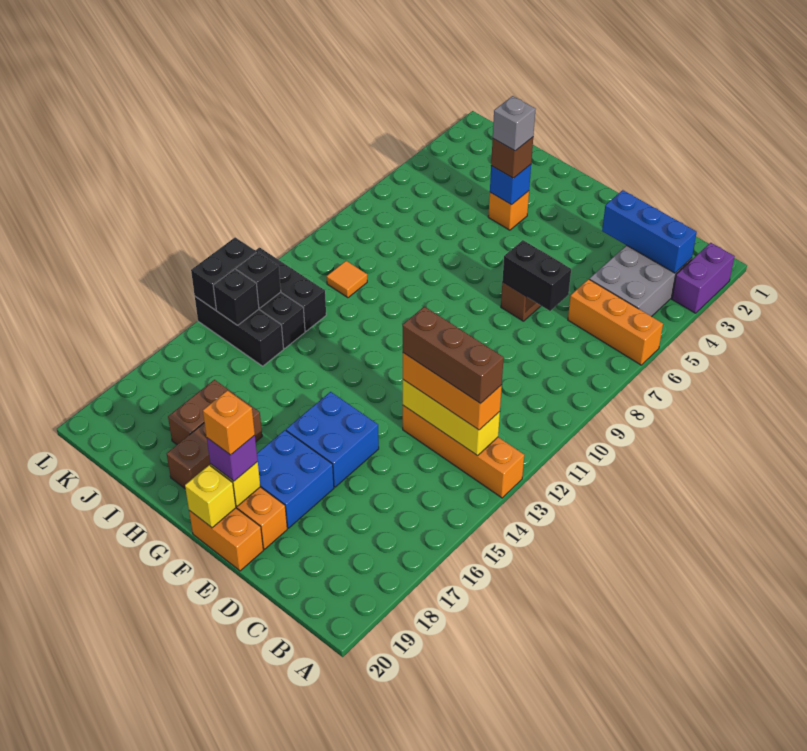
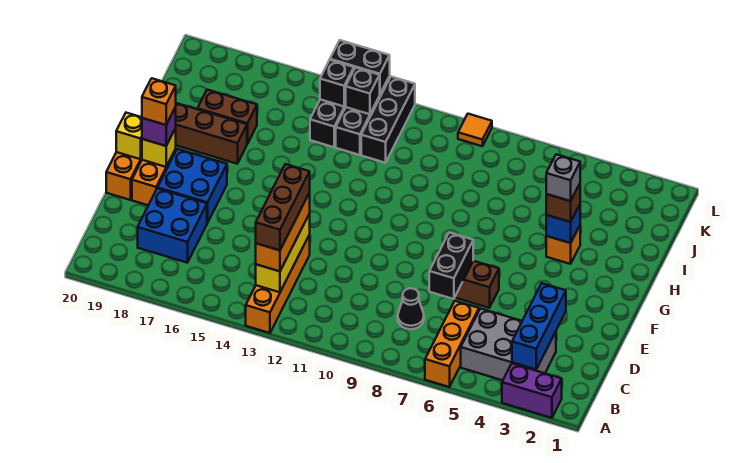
none -> black 1x1 cone [398,288,424,329]
blue 2x2 brick [286,392,379,487] -> blue 2x2 brick moved to [138,188,207,263]
orange 1x1 tile [327,261,367,298] -> orange 1x1 tile moved to [458,114,492,146]

